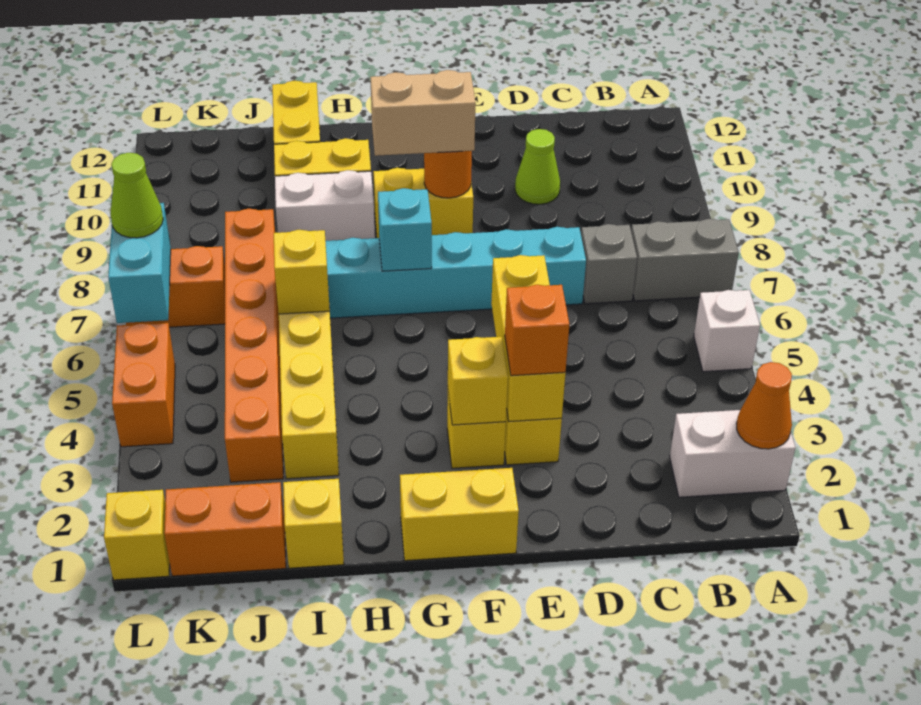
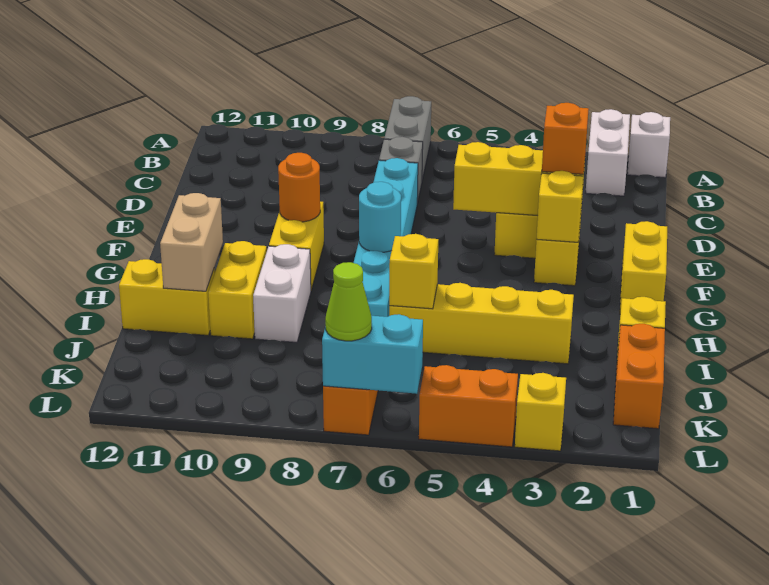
orange 1x1 cone [737,362,792,449] -> none
white 1x1 brick [694,290,760,372] -> white 1x1 brick moved to [627,112,670,178]
lime 1x1 cone [515,129,560,204] -> none
tan 1x2 brick [370,70,476,156] -> tan 1x2 brick moved to [160,193,223,291]
cyan 1x1 brick [378,188,432,271] -> cyan 1x1 round brick [359,182,401,252]
orange 1x6 brick [225,209,283,482] -> none
yellow 1x1 brick [104,490,170,580] -> yellow 1x1 brick moved to [515,373,566,451]

